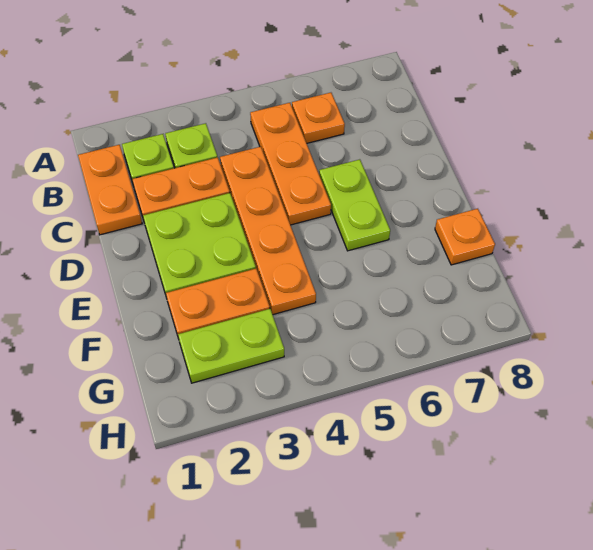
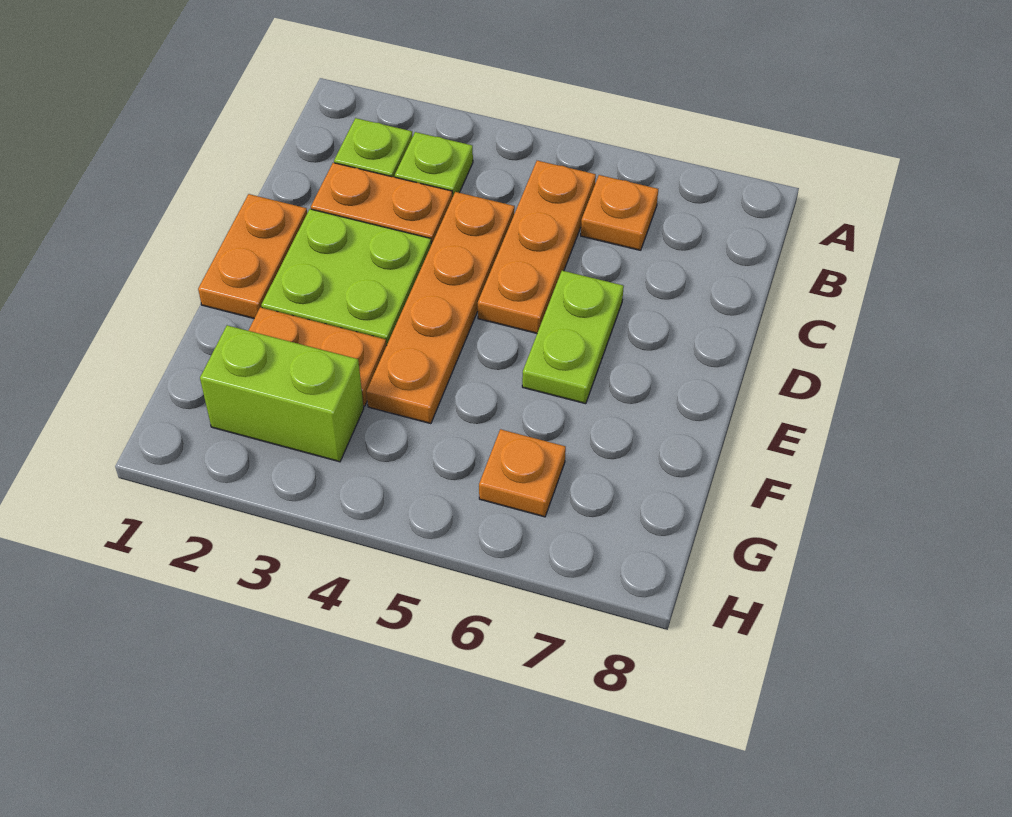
orange 1x2 plate [78,145,142,235] -> orange 1x2 plate moved to [198,194,307,318]
orange 1x1 plate [435,209,495,265] -> orange 1x1 plate moved to [479,429,566,517]
lime 1x2 plate [178,309,284,383] -> lime 1x2 brick [200,325,364,462]

